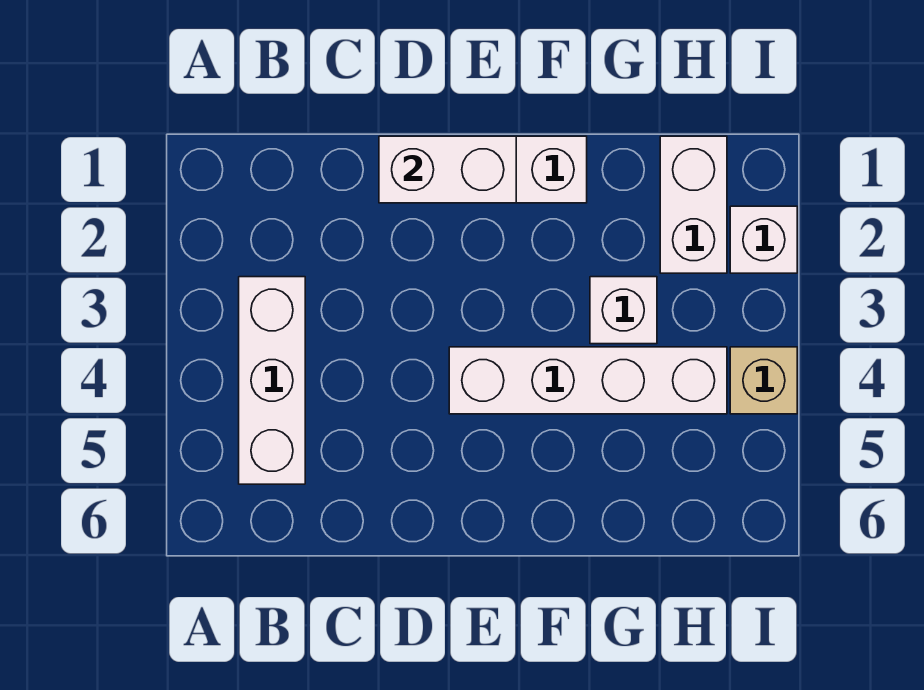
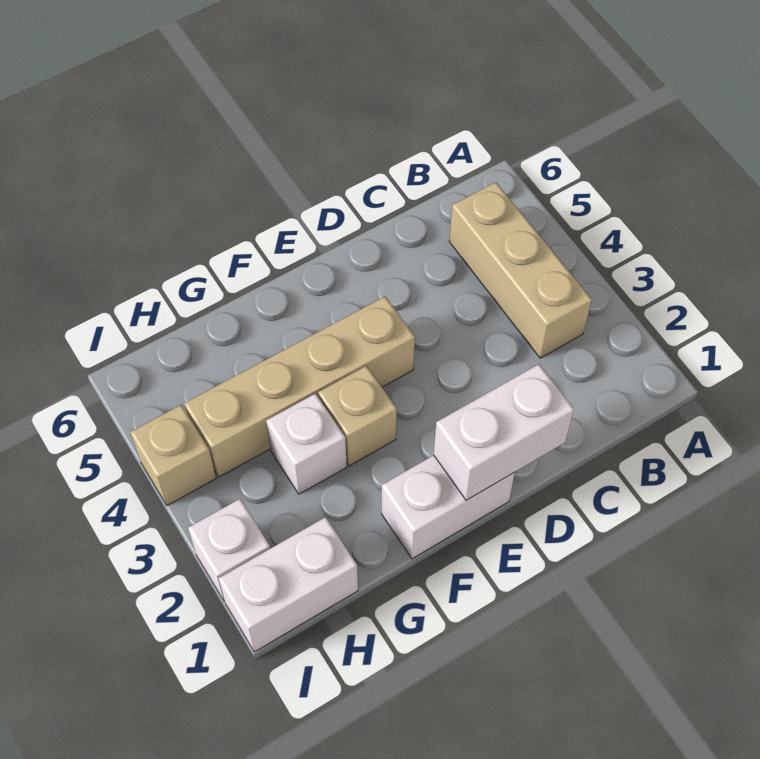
white 1x3 brick [239,277,305,484] -> tan 1x3 brick [449,182,592,358]
white 1x4 brick [449,347,727,414] -> tan 1x4 brick [184,297,415,477]
none -> tan 1x1 brick [318,366,397,466]
white 1x2 brick [660,136,727,273] -> white 1x2 brick turned to [218,517,358,652]

